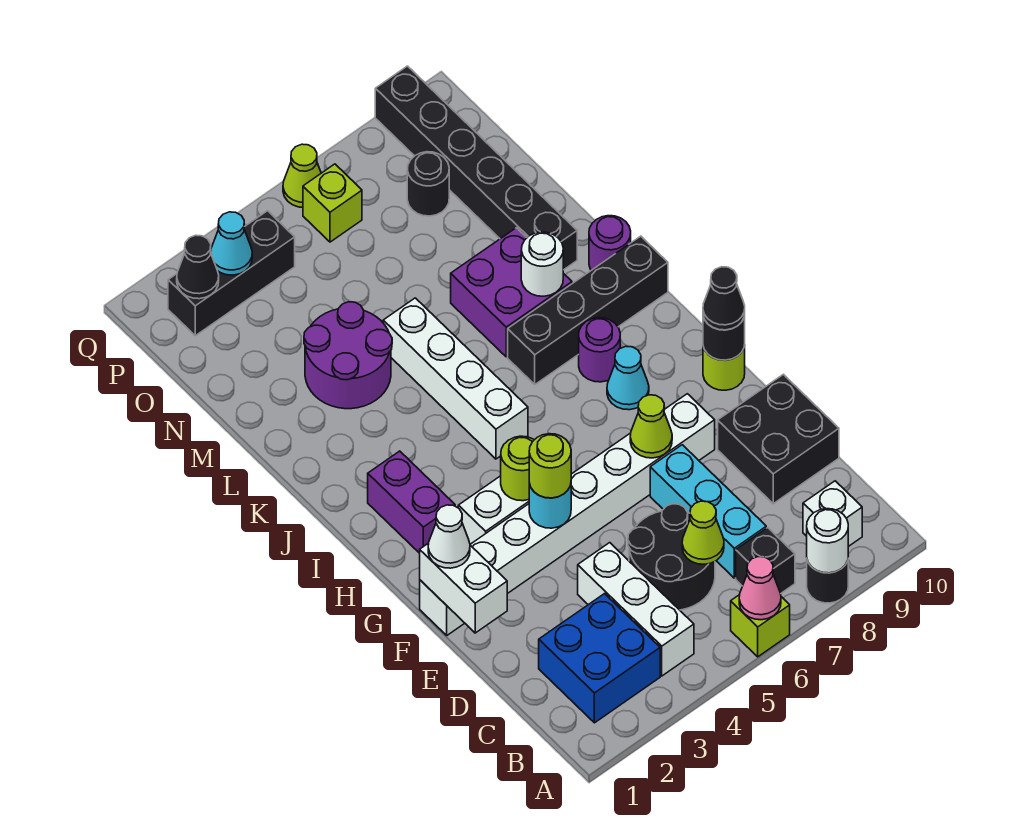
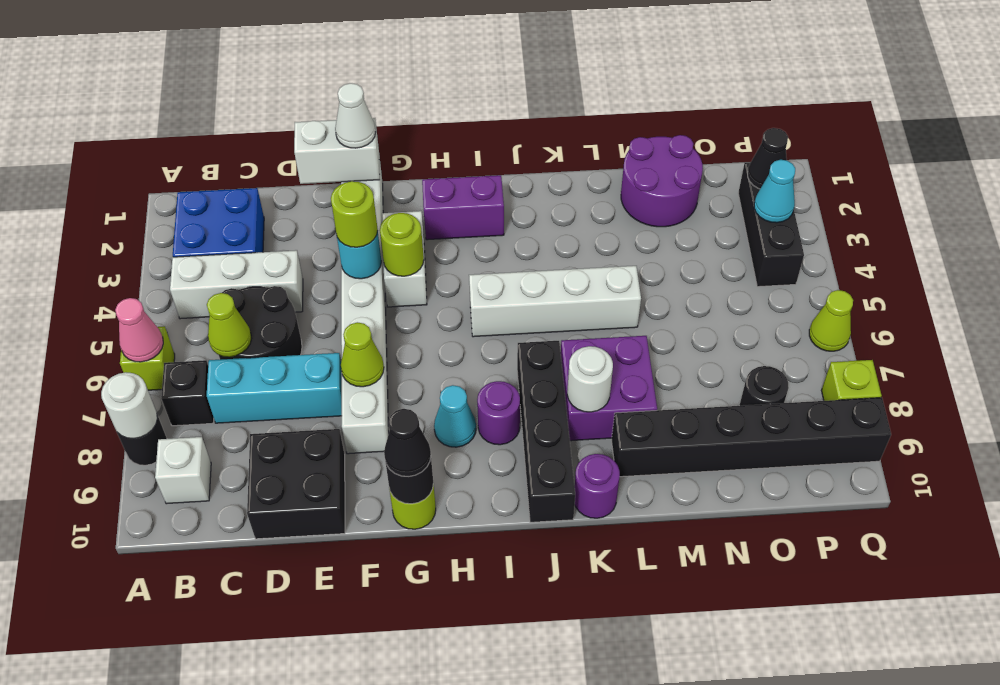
purple 2x2 round brick [304,302,392,409] -> purple 2x2 round brick moved to [621,135,703,227]
lime 1x1 brick [303,164,362,242] -> lime 1x1 brick moved to [821,360,882,401]

